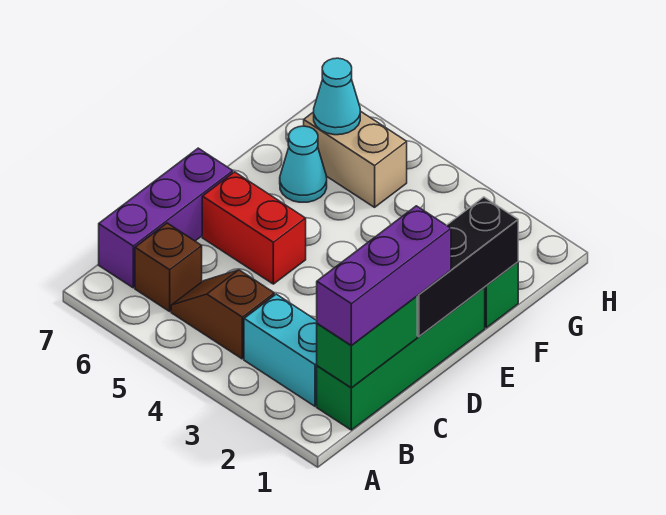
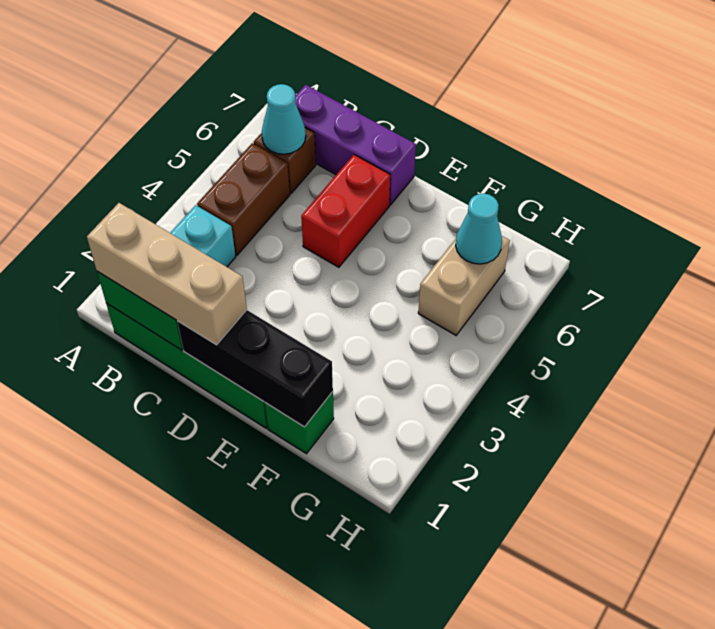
purple 1x3 brick [317,206,451,346] -> tan 1x3 brick [87,203,247,345]
brown 1x2 slope [171,270,274,359] -> brown 1x2 brick [197,143,290,255]
cyan 1x1 cone [280,126,327,202] -> cyan 1x1 cone moved to [262,84,306,154]

